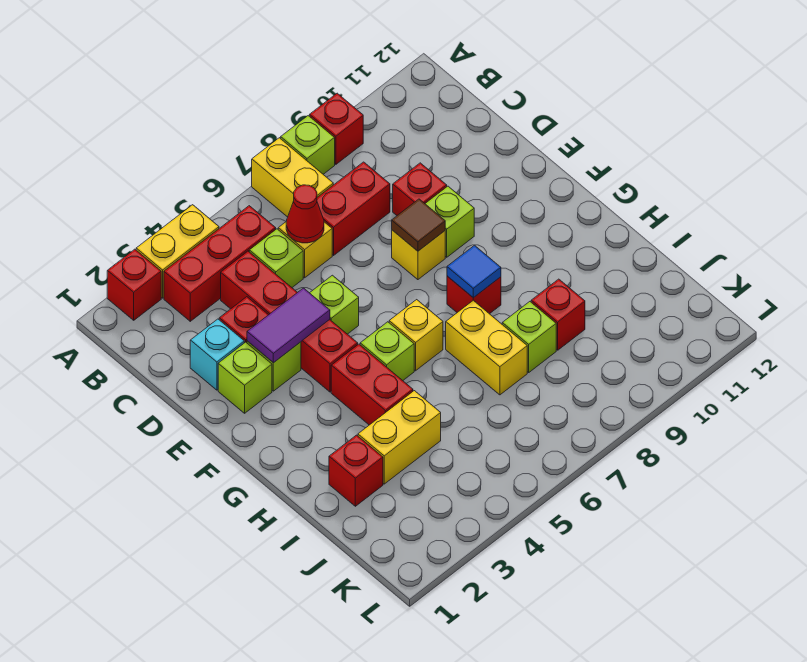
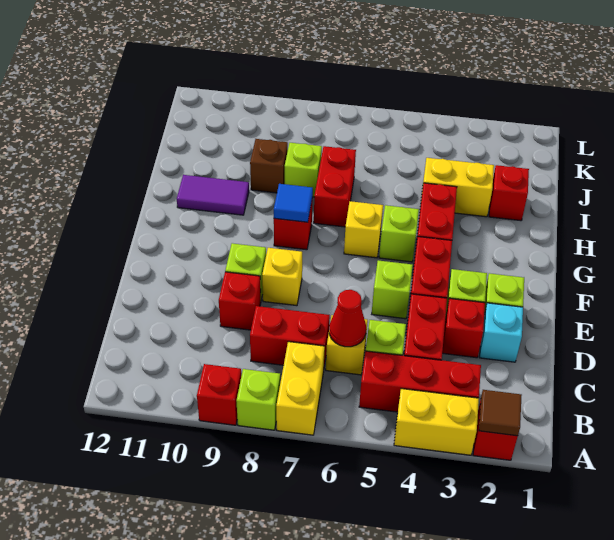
purple 1x2 tile [247,288,330,363] -> purple 1x2 tile moved to [177,175,249,215]
brown 1x1 tile [392,199,445,251] -> brown 1x1 tile moved to [479,390,522,436]
yellow 1x2 brick [446,300,527,395] -> red 1x2 brick [314,146,356,227]
red 1x1 brick [531,279,585,350] -> brown 1x1 brick [250,139,288,193]

